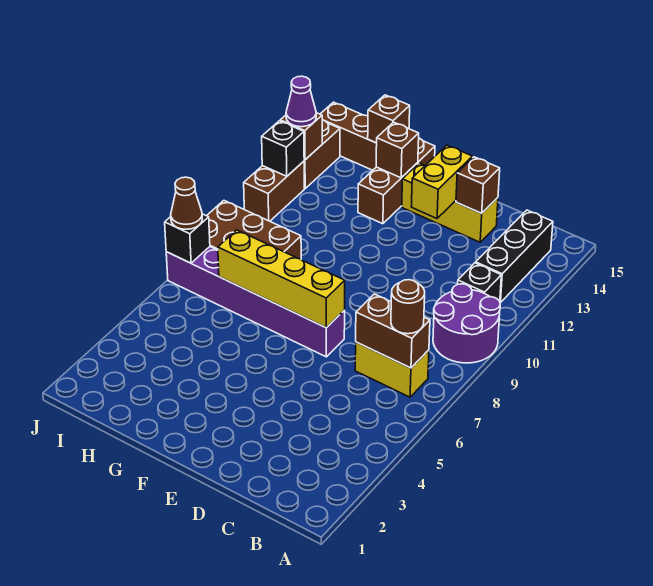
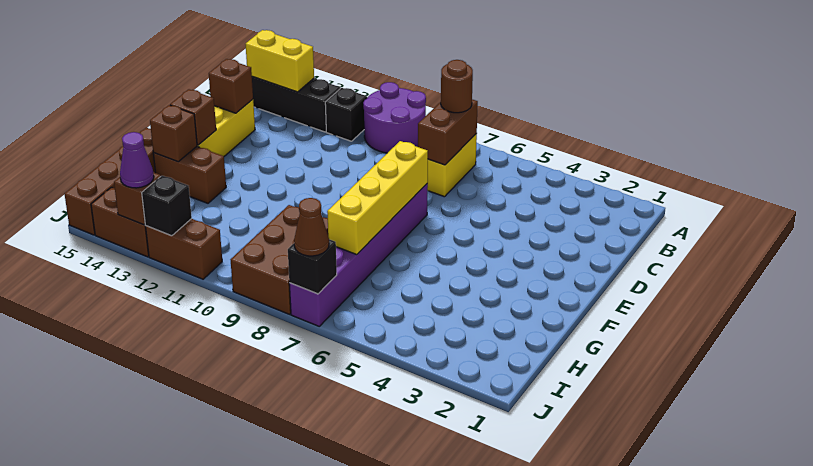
yellow 1x2 brick [411,145,472,218] -> yellow 1x2 brick moved to [246,30,314,92]
brown 1x1 brick [368,95,410,143] -> brown 1x1 brick moved to [170,89,216,145]

